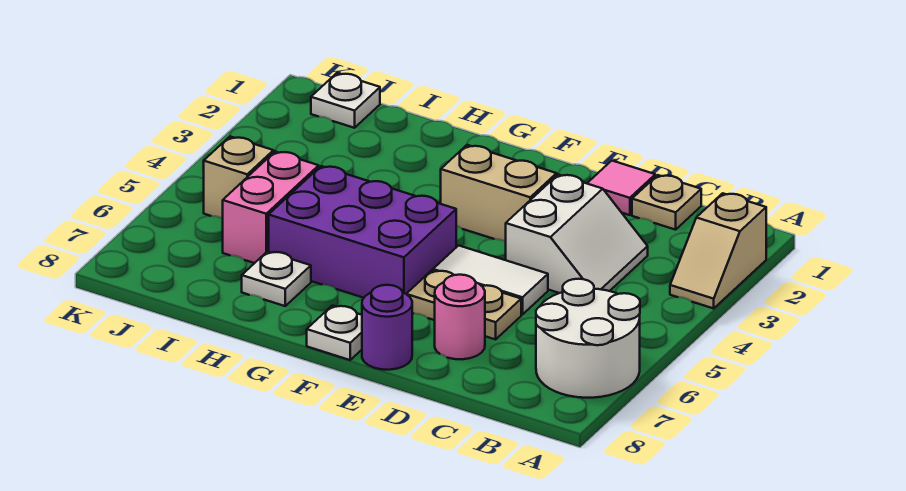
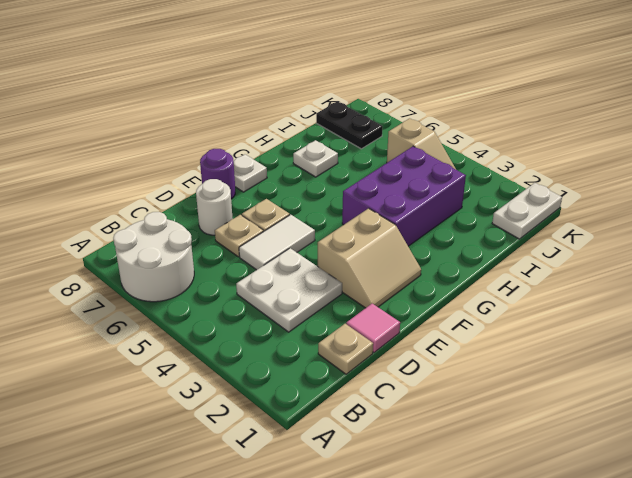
tan 1x2 slope [670,193,766,308] -> none
white 2x2 slope [506,175,648,293] -> white 2x2 plate [236,248,342,332]
pink 1x1 round brick [435,275,485,359] -> white 1x1 round brick [196,179,233,235]
purple 2x3 brick [269,166,456,298] -> purple 2x3 brick moved to [342,146,466,246]
pink 1x2 brick [223,152,319,263] -> none
white 1x1 plate [311,73,380,128] -> white 1x2 plate [492,183,562,239]
none -> black 1x2 plate [316,101,383,149]

